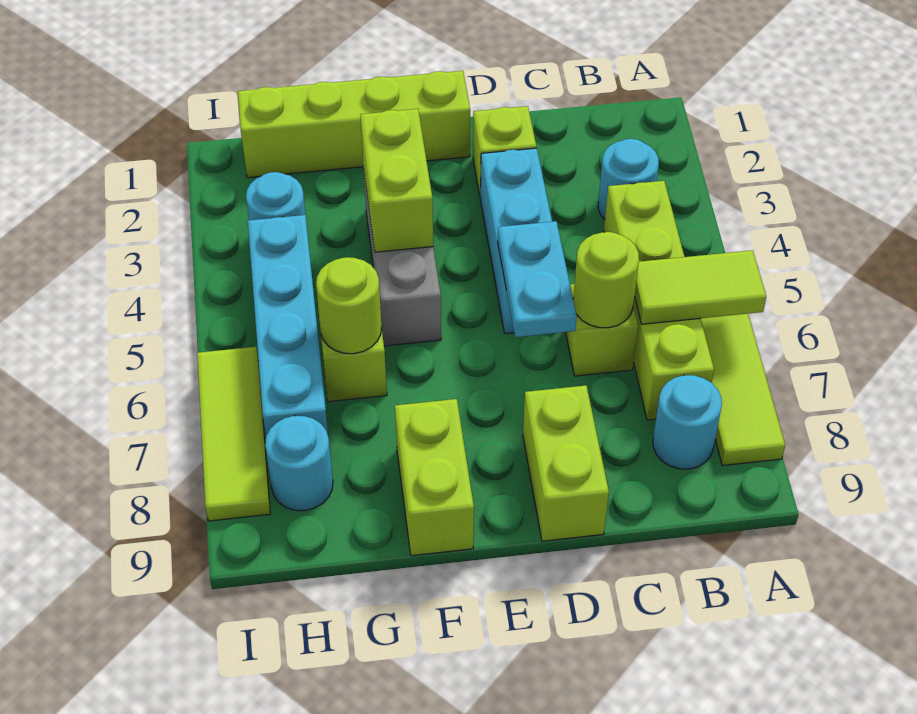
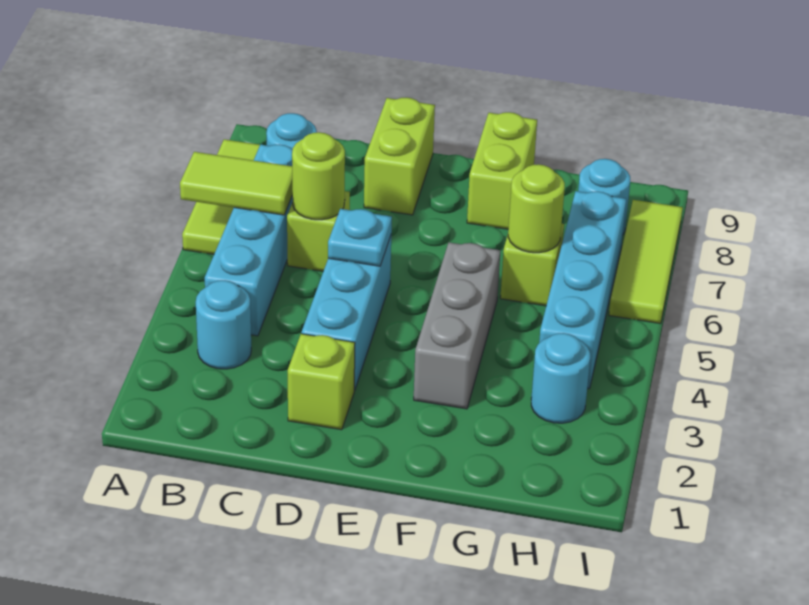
lime 1x4 brick [604,181,714,420] -> cyan 1x4 brick [205,144,293,336]
cyan 1x2 plate [498,221,577,337] -> cyan 1x1 plate [328,209,392,266]
lime 1x4 brick [238,71,470,178] -> none
lime 1x2 brick [360,109,433,252] -> none

